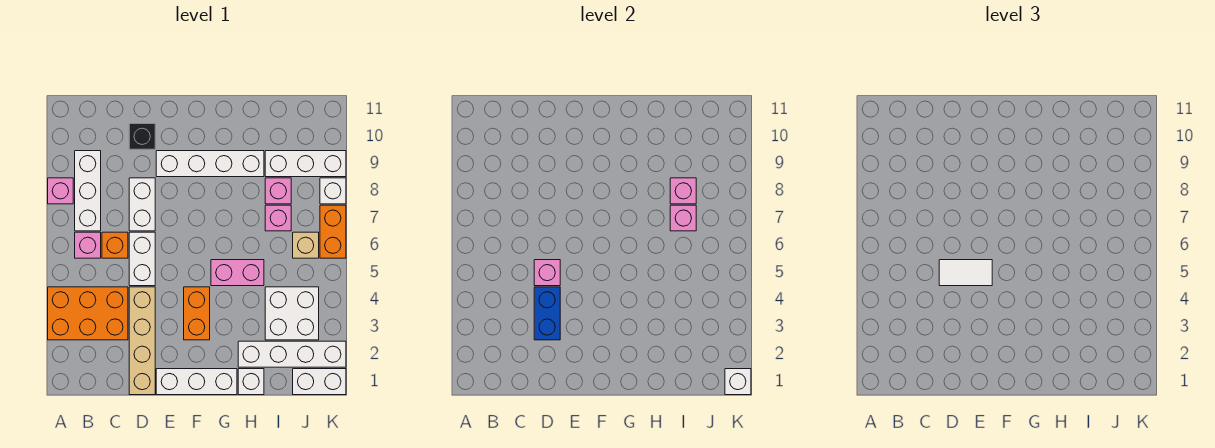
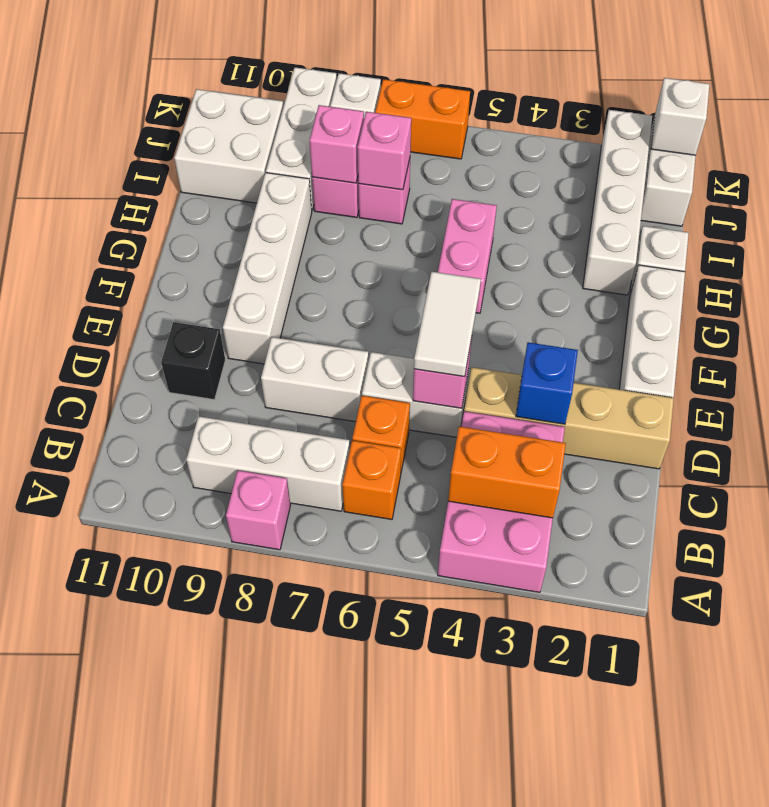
orange 2x3 brick [48,287,128,340] -> pink 2x3 brick [438,411,565,592]
pink 1x1 brick [75,232,101,258] -> orange 1x1 brick [342,440,401,519]
blue 1x2 brick [534,287,560,340] -> blue 1x1 brick [516,342,578,424]
orange 1x2 brick [184,287,210,340] -> orange 1x2 brick moved to [448,426,566,518]
white 2x2 brick [265,287,319,340] -> white 2x2 brick moved to [174,89,283,203]
tan 1x1 brick [293,232,319,258] -> none

